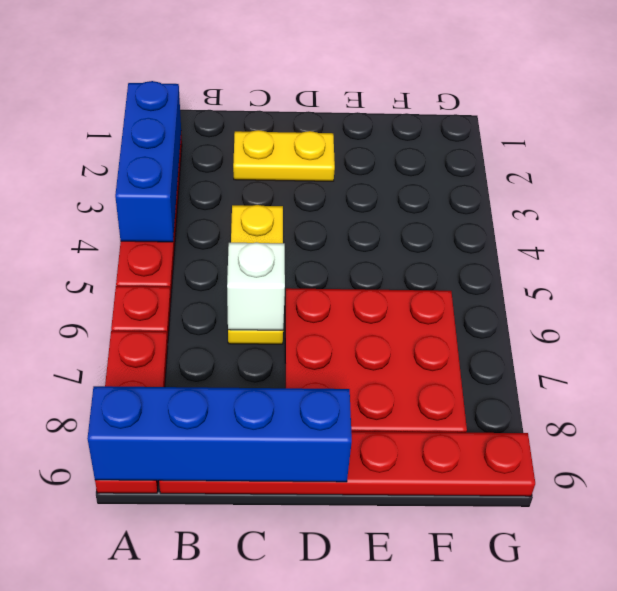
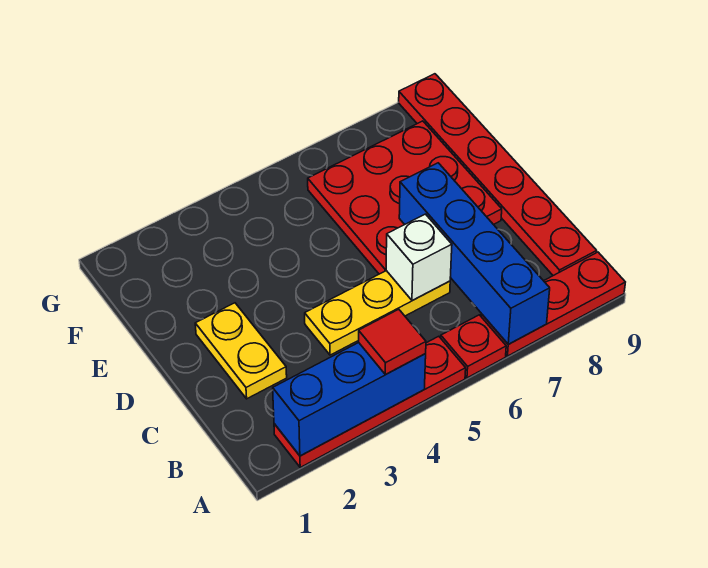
none -> red 1x1 tile [359,309,426,375]
blue 1x4 brick [87,386,352,482] -> blue 1x4 brick moved to [399,163,550,344]

